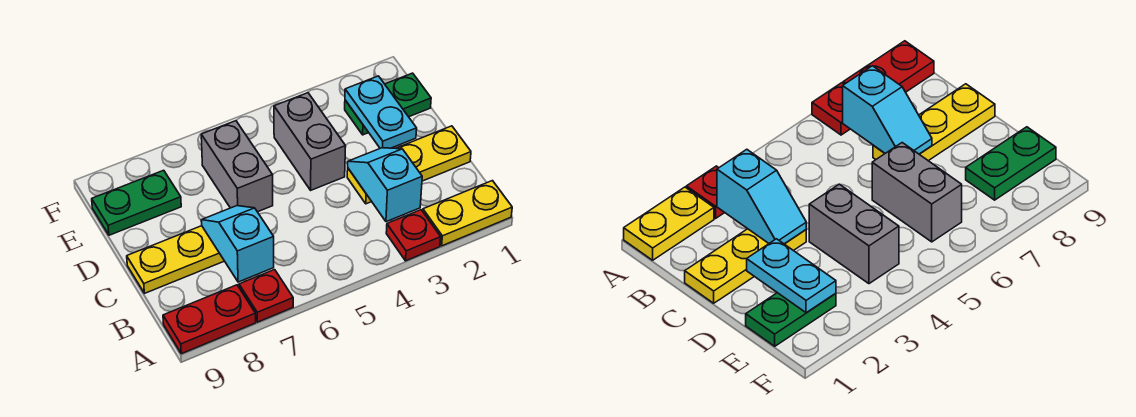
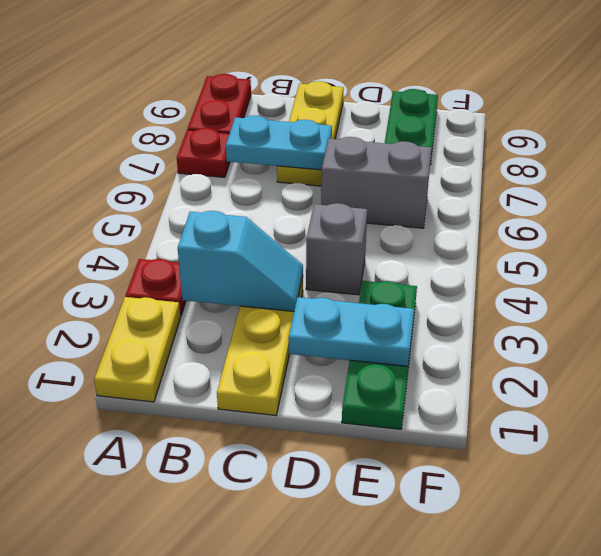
cyan 1x2 slope [201,206,274,282] -> cyan 1x2 plate [226,115,332,170]
grey 1x2 brick [274,93,346,190] -> grey 1x1 brick [306,203,367,295]
green 1x2 plate [345,73,431,135] -> green 1x3 plate [342,281,417,429]

